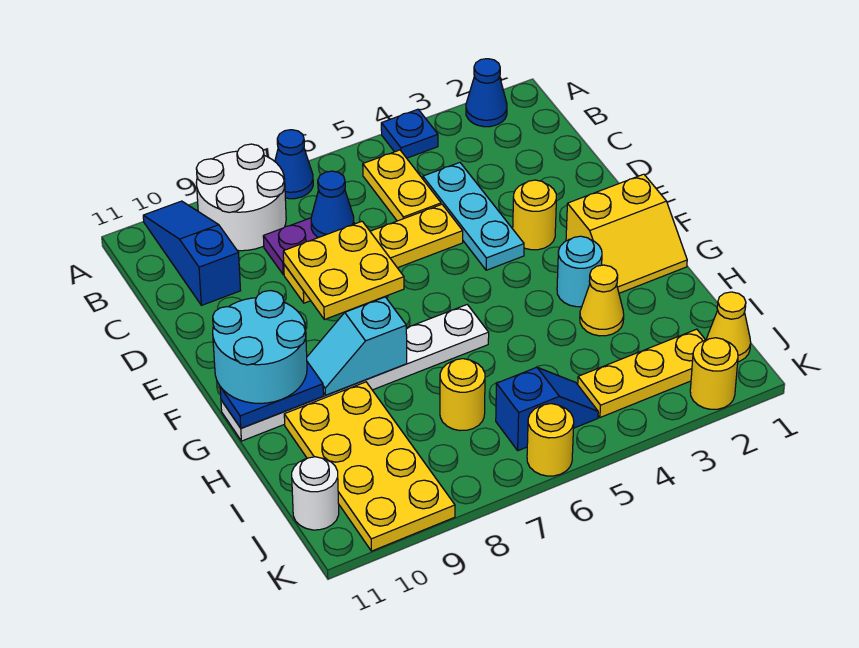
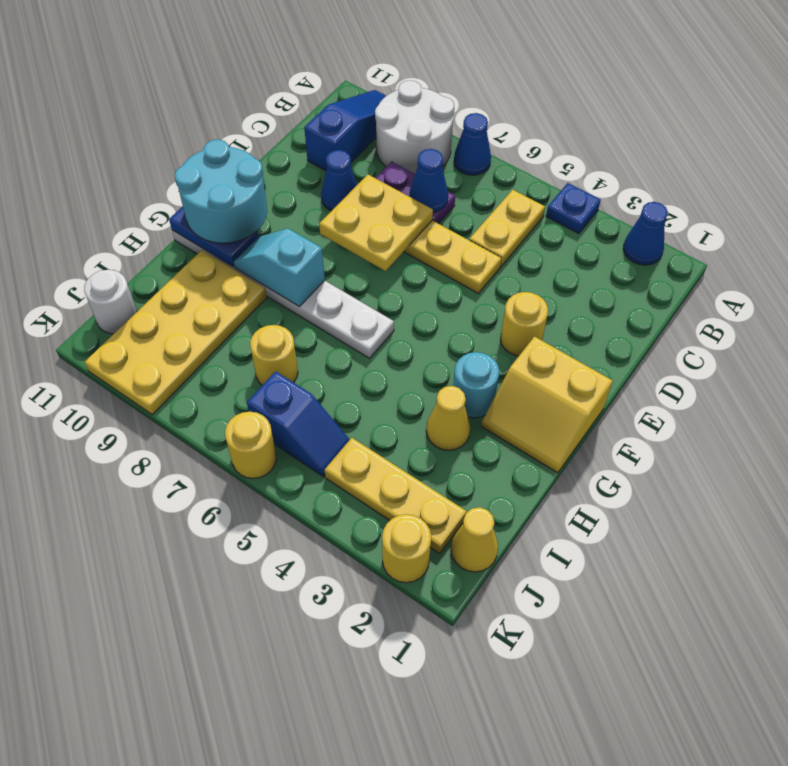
cyan 1x3 plate [423,163,524,270] -> none
none -> blue 1x1 cone [321,150,357,211]

